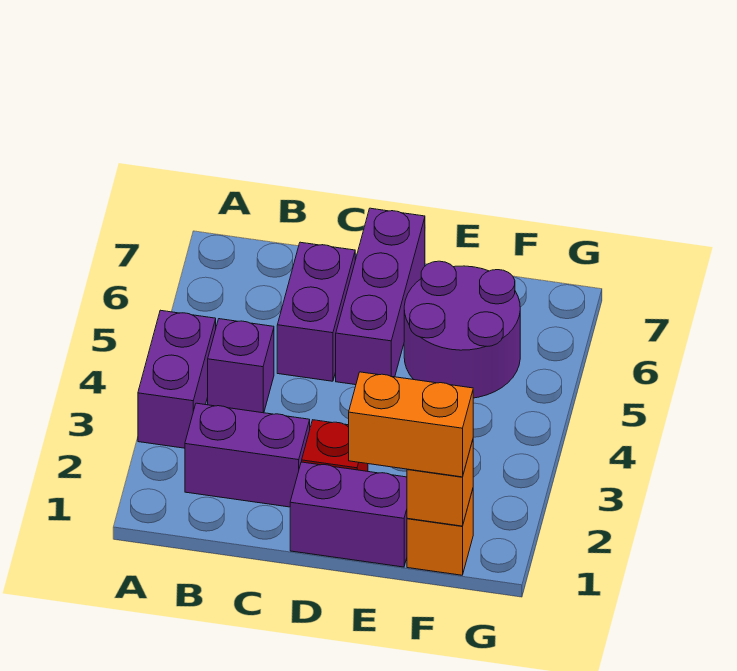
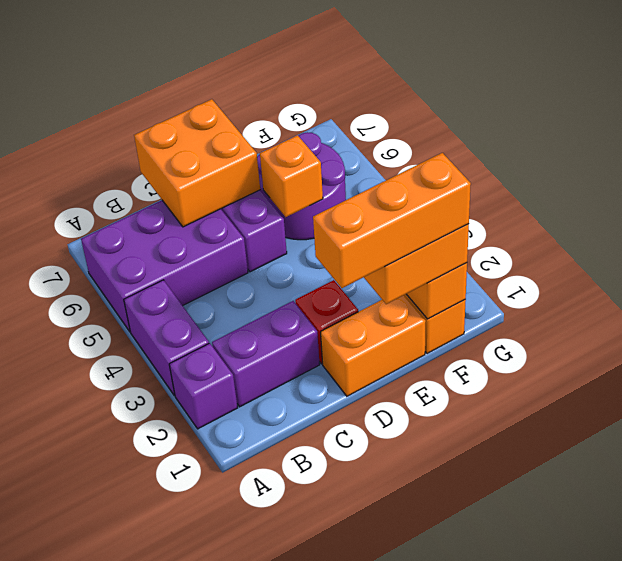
purple 1x1 brick [208,319,274,413] -> purple 1x1 brick moved to [169,343,238,429]
purple 1x2 brick [277,242,355,381] -> purple 2x3 brick [81,200,248,331]
none -> orange 2x2 brick [134,99,260,227]
purple 1x2 brick [290,462,407,567] -> orange 1x2 brick [321,295,426,396]
none -> orange 1x3 brick [313,153,471,288]
none -> orange 1x1 brick [260,135,323,217]

